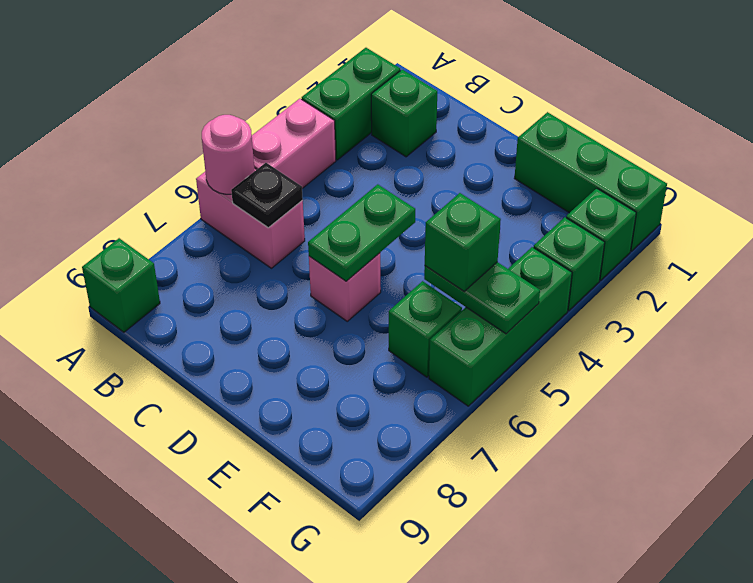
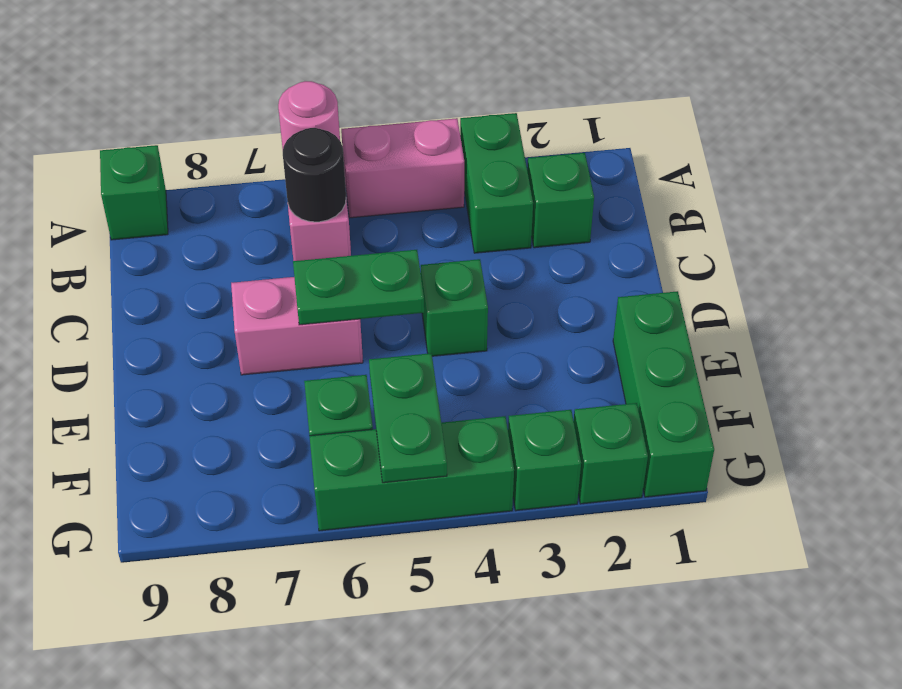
green 1x2 brick [302,48,400,160] -> green 1x2 brick turned to [460,113,533,253]
black 1x1 plate [231,163,303,228] -> black 1x1 round brick [283,128,346,222]
pink 1x1 brick [309,253,381,321] -> pink 1x2 brick [231,277,363,375]
green 1x1 brick [425,193,501,291] -> green 1x1 brick moved to [421,259,488,356]

